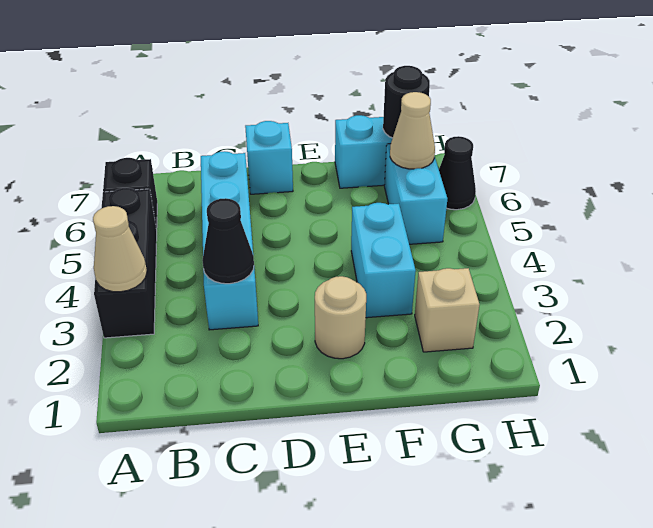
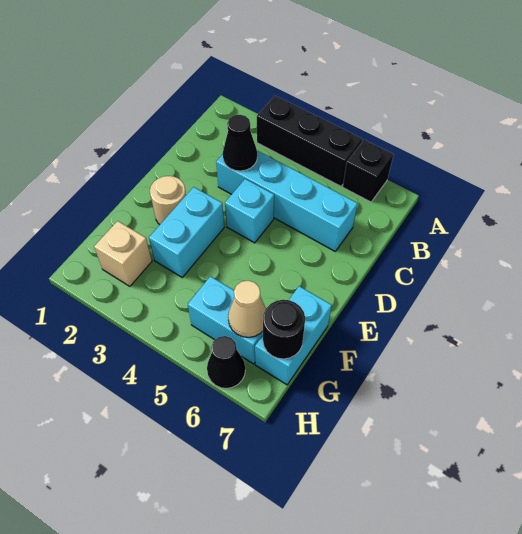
tan 1x1 cone [93,206,147,292] -> none
cyan 1x1 brick [245,121,293,194] -> cyan 1x1 brick moved to [225,179,274,243]
cyan 1x2 brick [351,203,416,318] -> cyan 1x2 brick turned to [149,187,224,277]

